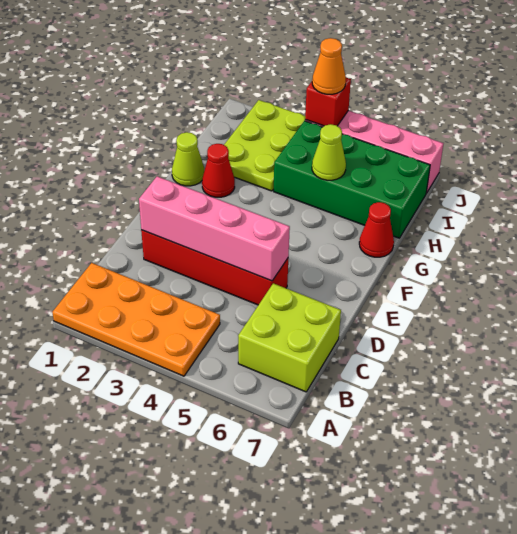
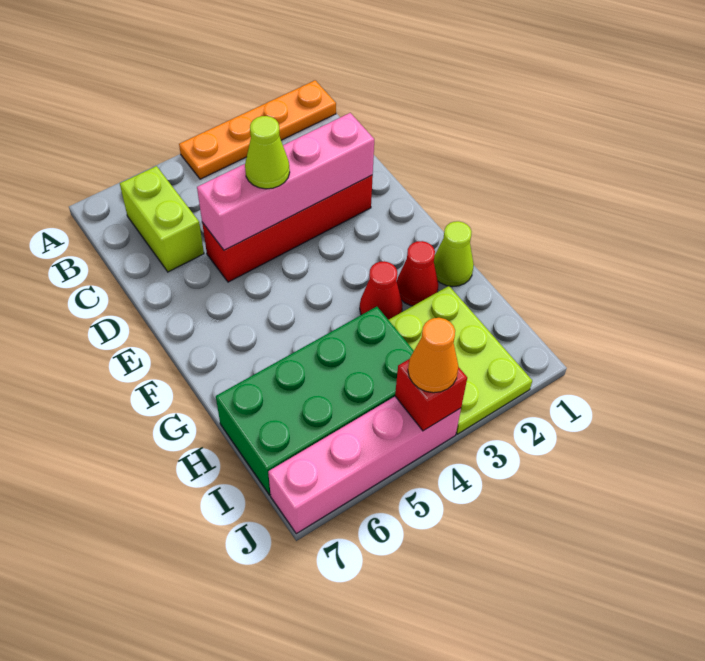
orange 2x4 plate [52,263,220,376] -> orange 1x4 plate [179,80,336,179]
lime 2x2 brick [238,283,341,392] -> lime 1x2 brick [120,166,204,272]
red 1x1 cone [359,202,394,257] -> red 1x1 cone moved to [360,261,403,320]
lime 1x1 cone [312,124,346,180] -> lime 1x1 cone moved to [245,116,290,189]

